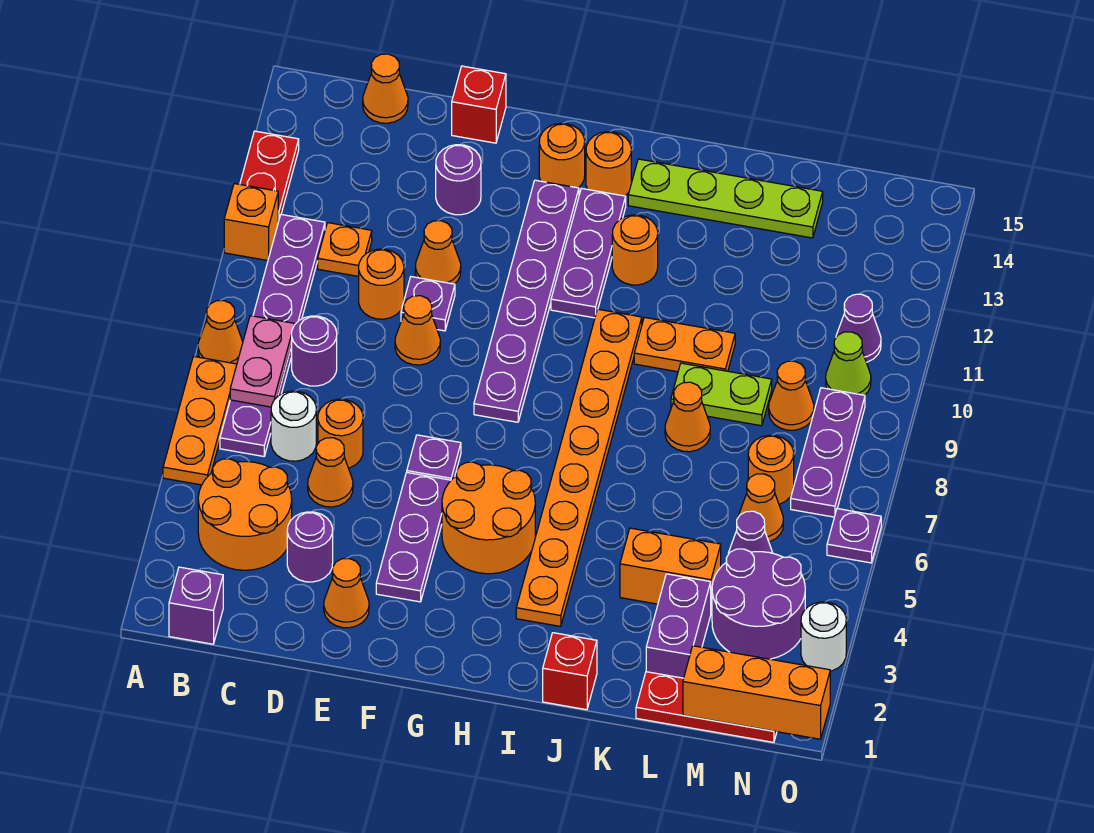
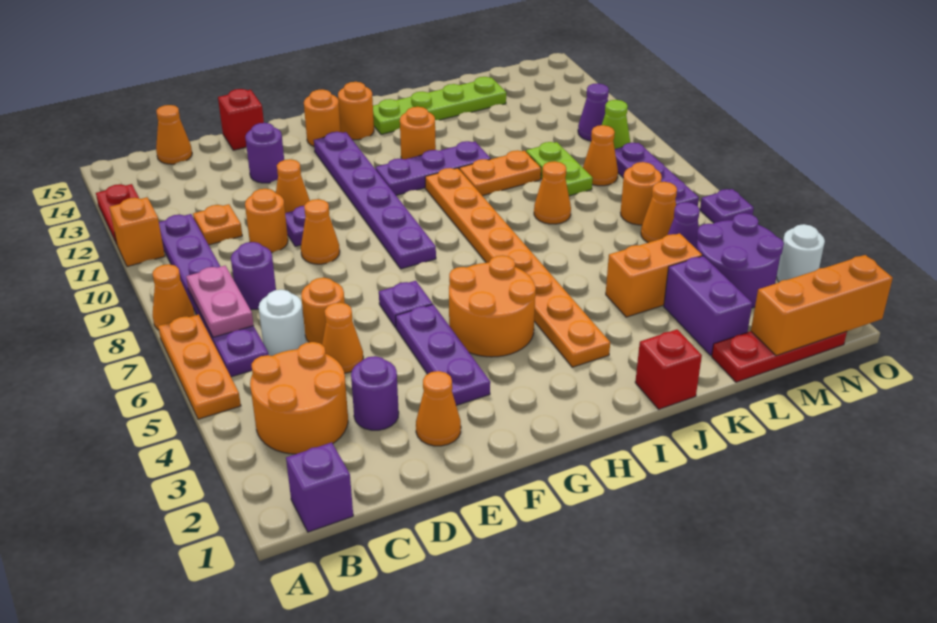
purple 1x3 plate [551,188,626,318] -> purple 1x3 plate turned to [376,141,491,195]
lime 1x2 plate [671,363,772,426] -> lime 1x2 plate turned to [526,142,593,196]

